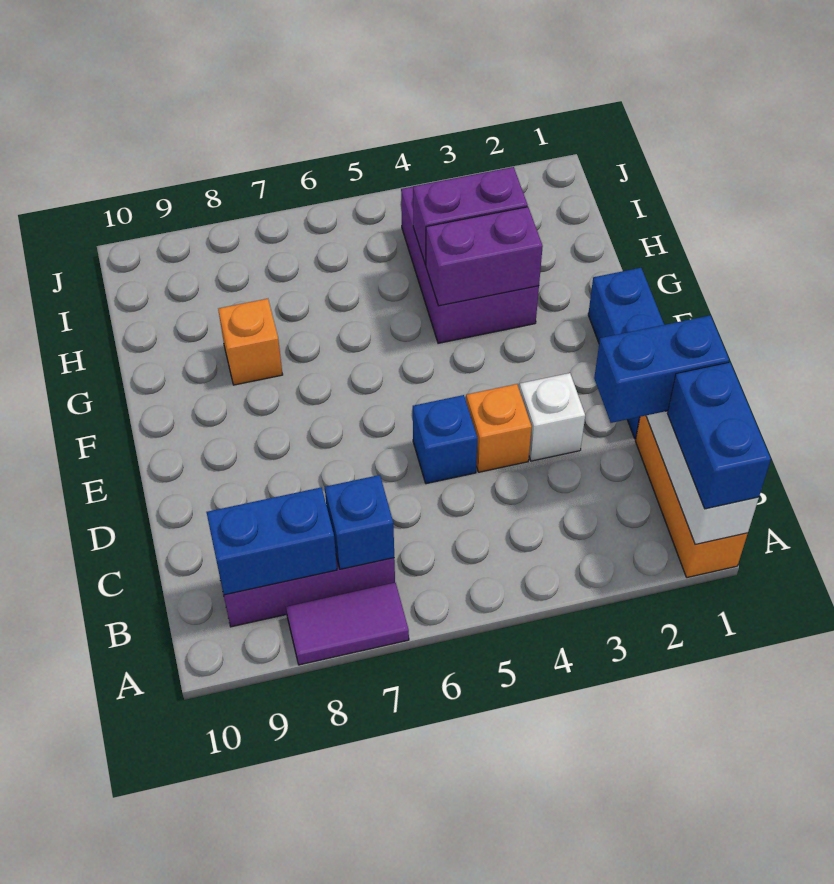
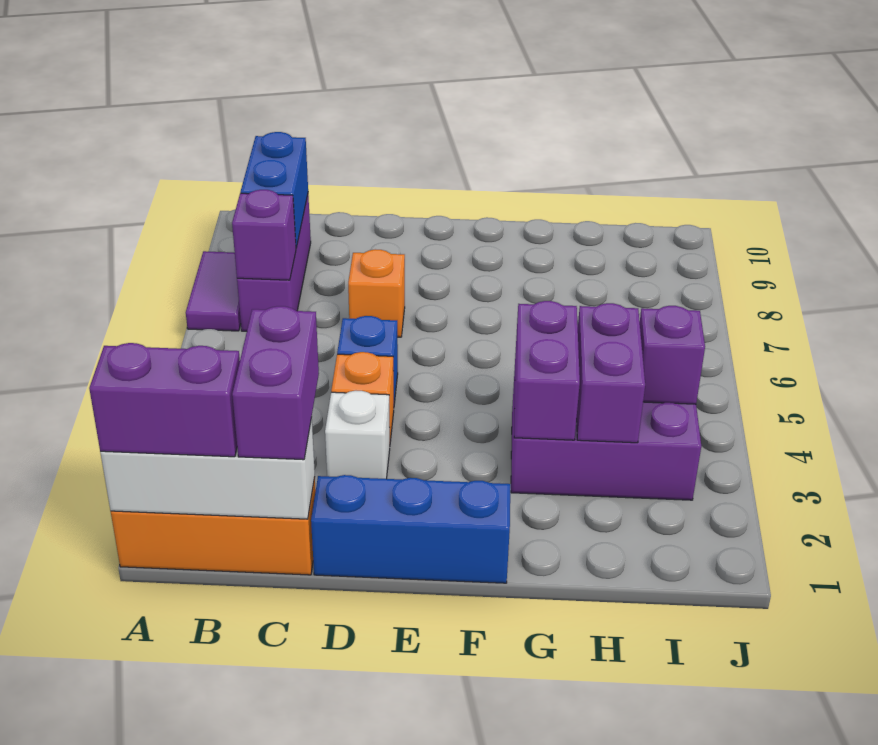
blue 1x2 brick [667,362,771,509] -> purple 1x2 brick [89,343,240,457]
blue 1x1 brick [325,475,394,569] -> purple 1x1 brick [232,190,296,280]
blue 1x2 brick [594,316,729,423] -> purple 1x2 brick [232,306,319,460]
orange 1x1 brick [218,299,283,385] -> orange 1x1 brick moved to [348,249,405,337]
none -> purple 1x1 brick [640,306,705,404]

